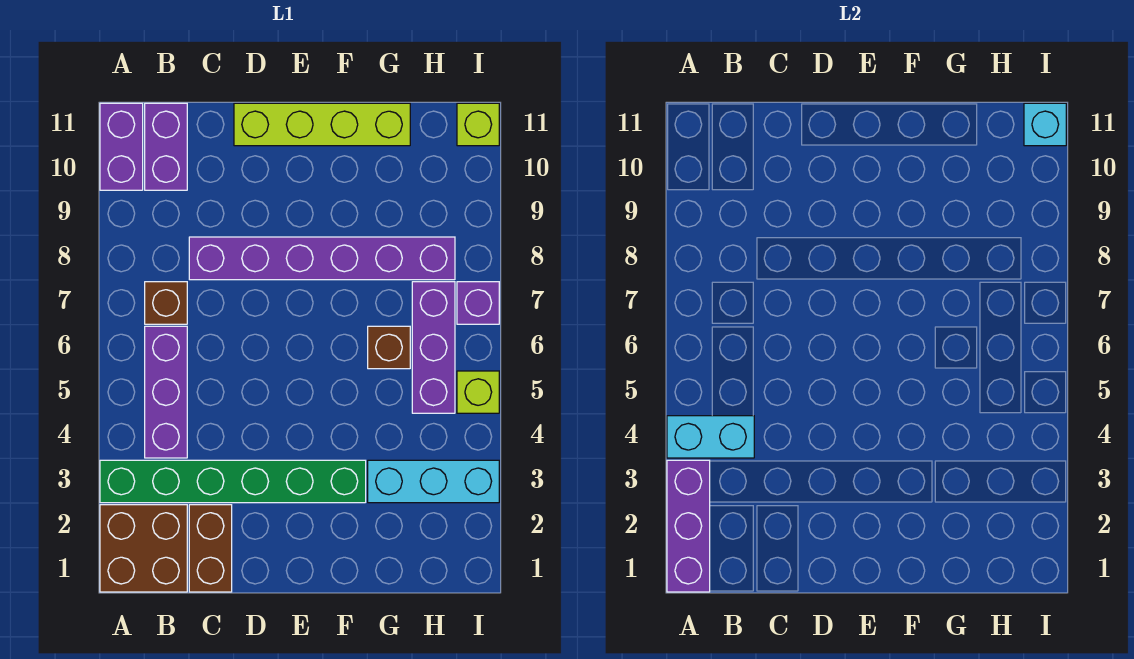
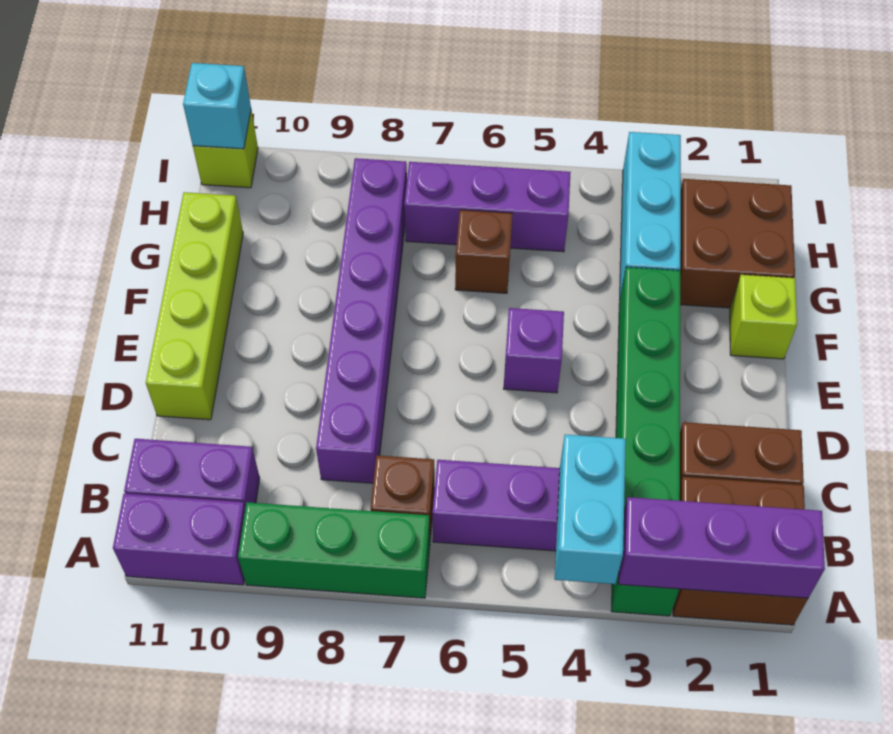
none -> green 1x3 brick [238,502,430,598]
none -> brown 2x2 brick [680,179,795,308]
lime 1x1 brick [457,371,499,413] -> lime 1x1 brick moved to [730,275,797,359]
purple 1x1 brick [457,282,499,324] -> purple 1x1 brick moved to [504,308,564,393]

